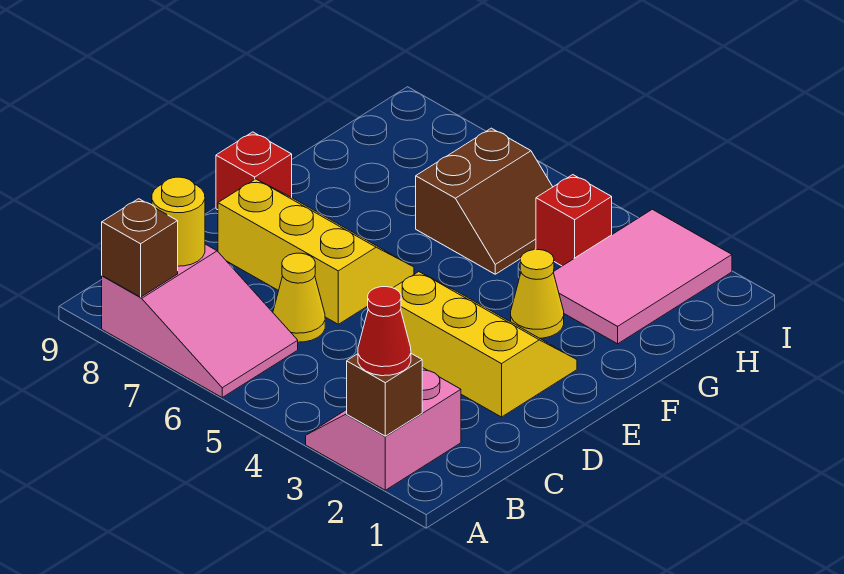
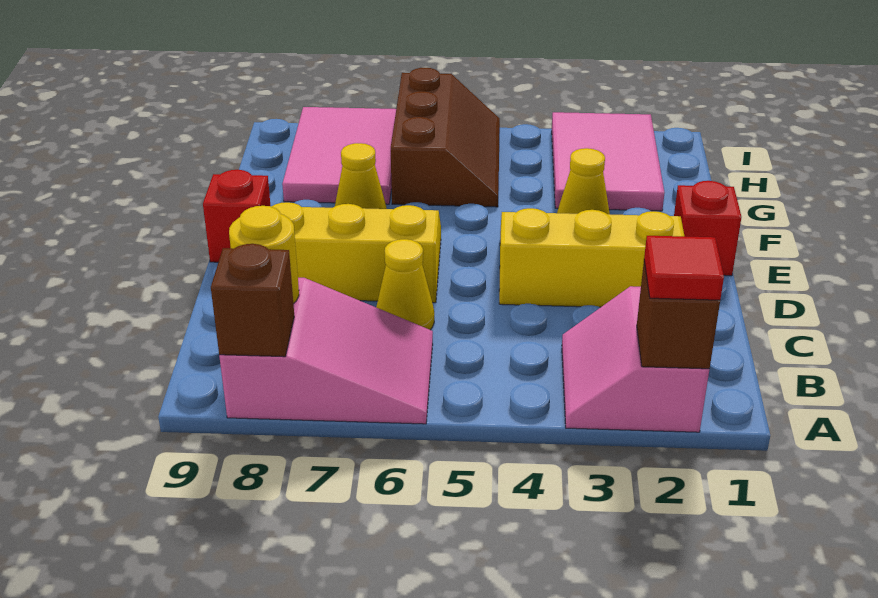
red 1x1 cone [358,287,411,376] -> red 1x1 tile [644,236,724,300]
none -> yellow 1x1 cone [335,143,387,209]
brown 2x2 slope [416,128,553,274] -> brown 2x3 slope [391,68,500,207]
none -> pink 2x3 tile [282,107,396,204]
red 1x1 brick [536,175,612,266] -> red 1x1 brick moved to [674,181,742,276]

